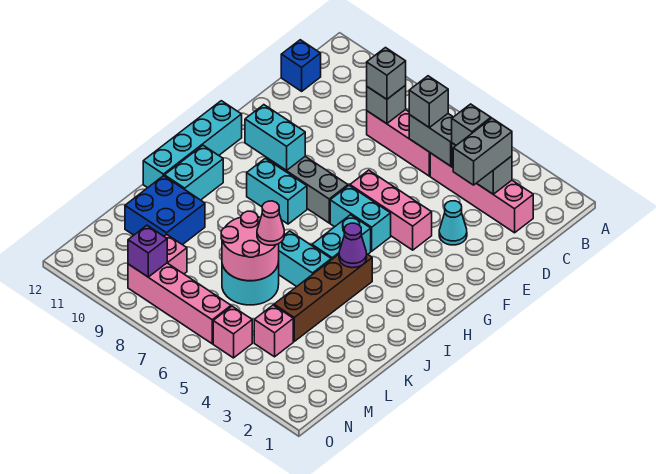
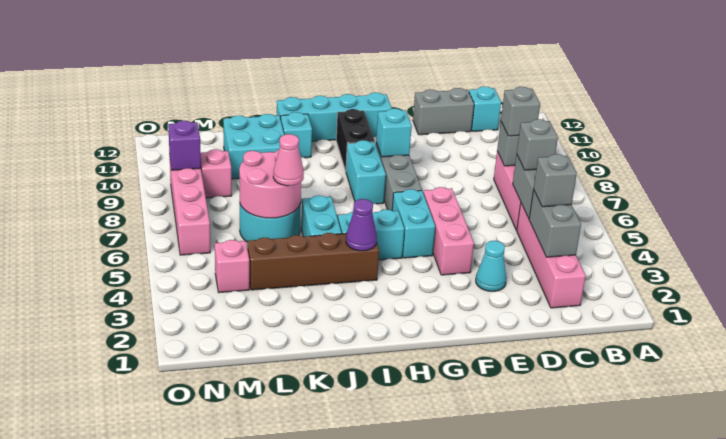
grey 1x2 brick [453,118,512,185] -> grey 1x2 brick moved to [413,88,474,135]
blue 1x1 brick [281,40,321,91] -> cyan 1x1 brick [469,86,501,131]
cyan 1x2 brick [245,105,305,171] -> cyan 1x1 brick [376,108,412,157]
none -> black 1x2 brick [336,109,375,171]
cyan 1x2 brick [165,145,223,200] -> cyan 1x1 brick [281,112,312,158]
blue 2x2 brick [125,176,205,245] -> cyan 2x2 brick [223,114,284,179]
pink 1x1 brick [213,306,252,358] -> none

